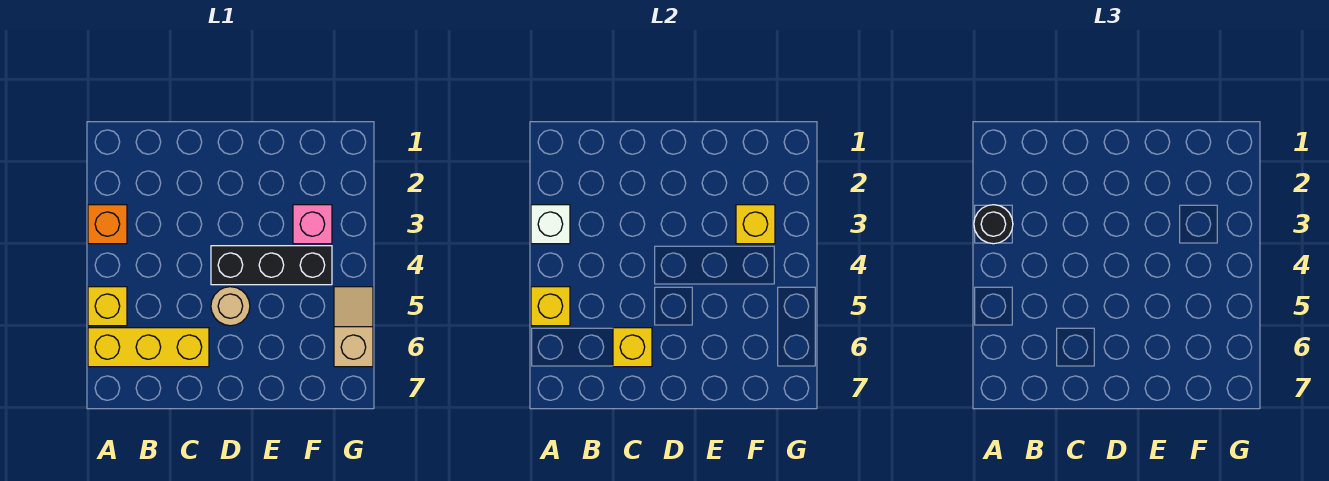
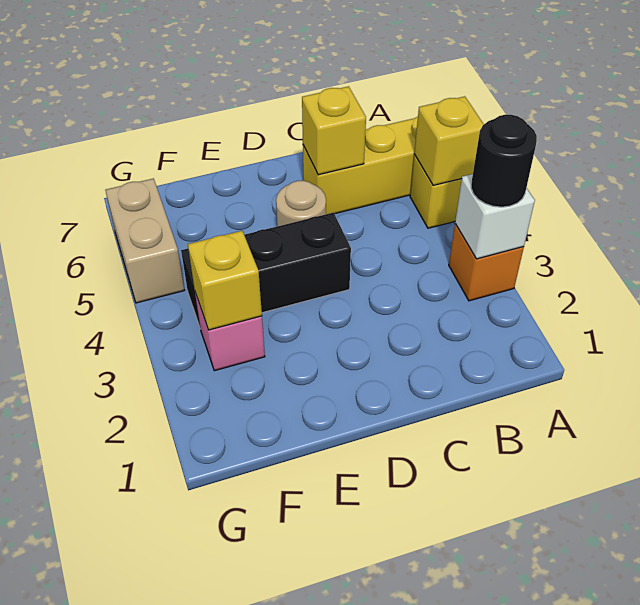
tan 1x2 slope [334,287,373,367] -> tan 1x2 brick [105,179,184,303]

